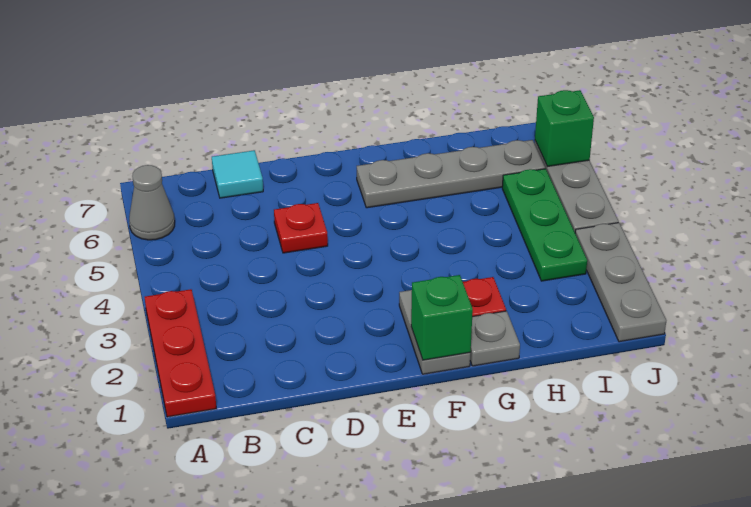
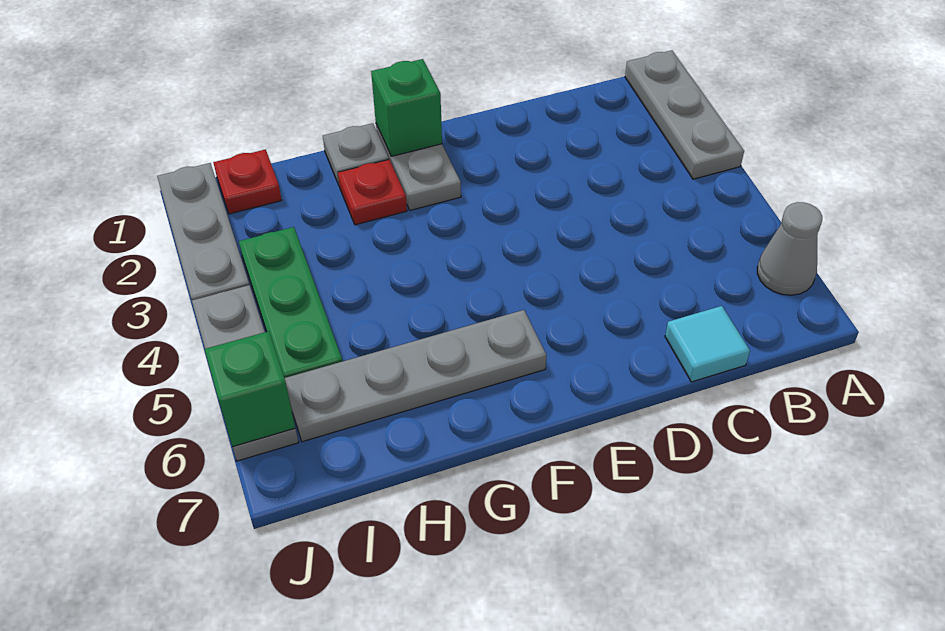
red 1x3 plate [145,289,216,417] -> grey 1x3 plate [625,50,744,179]
red 1x1 plate [274,203,328,253] -> red 1x1 plate moved to [213,149,282,214]

